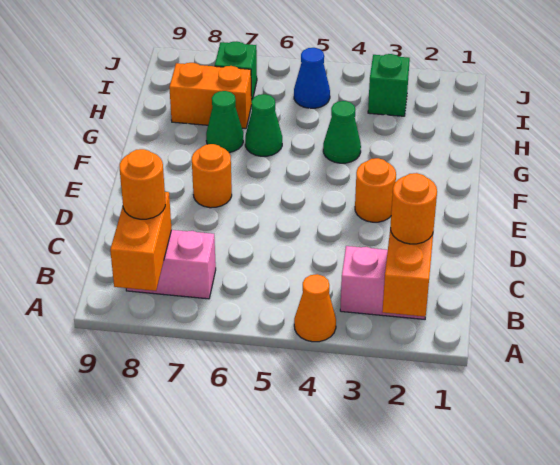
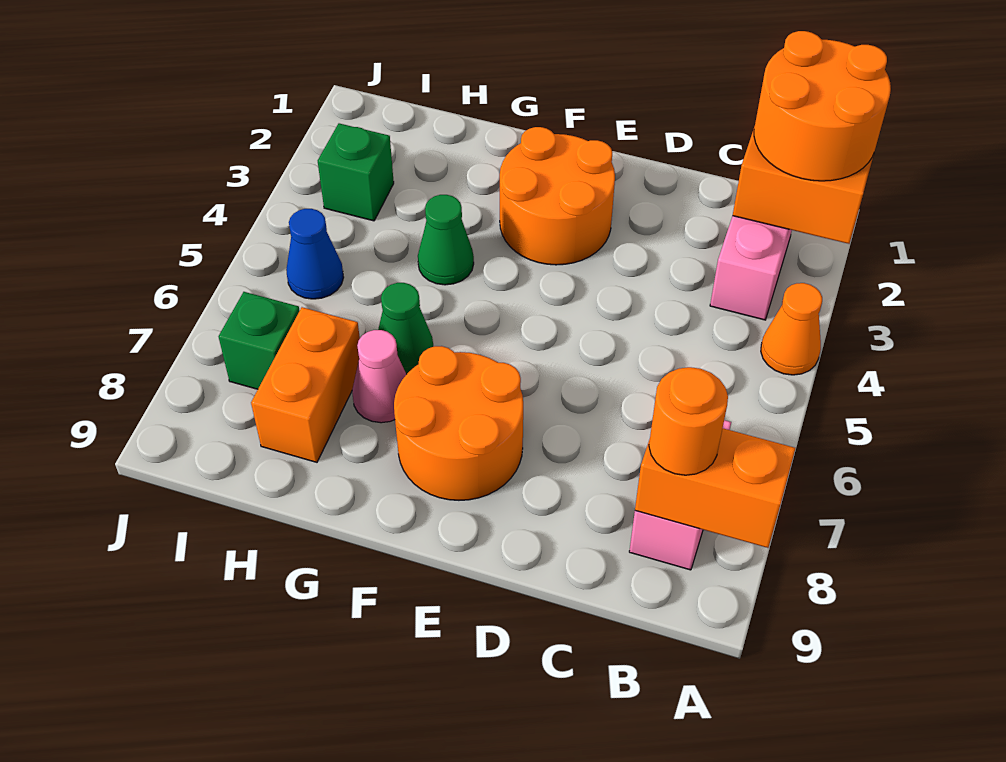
orange 1x1 round brick [390,173,437,244] -> orange 2x2 round brick [754,31,891,181]
orange 1x1 round brick [355,158,396,222] -> orange 2x2 round brick [500,127,615,265]
orange 1x1 round brick [192,144,232,208] -> orange 2x2 round brick [394,346,523,500]
green 1x1 cone [206,91,243,153] -> pink 1x1 cone [352,330,406,423]

